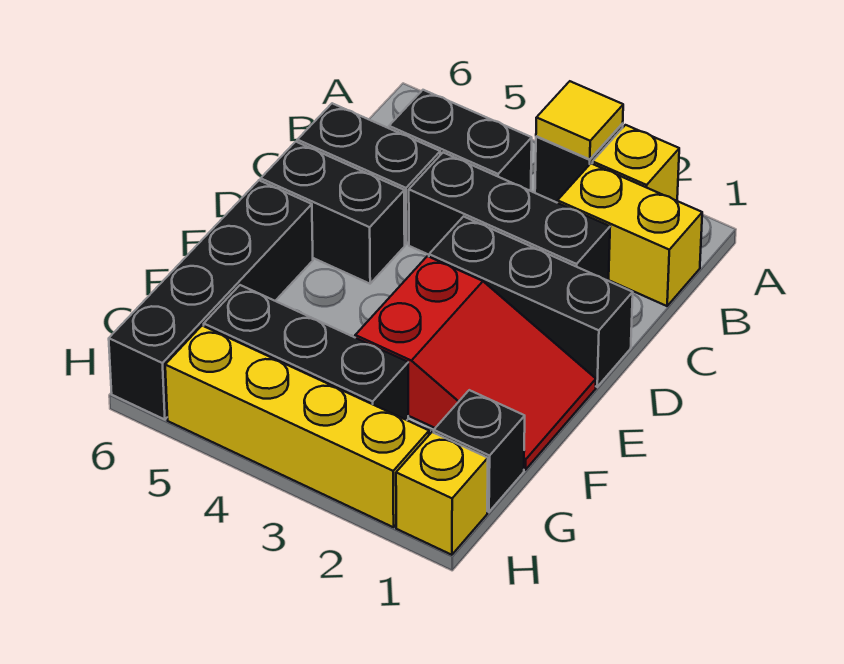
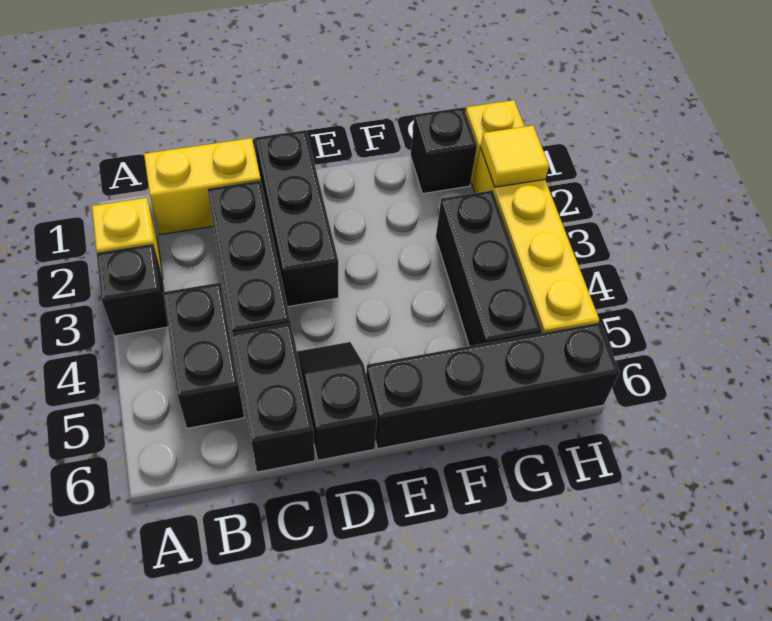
yellow 1x1 tile [536,81,623,159] -> yellow 1x1 tile moved to [481,125,549,187]
yellow 1x2 brick [557,164,702,306] -> yellow 1x2 brick turned to [144,138,261,235]
black 1x2 brick [261,142,405,284] -> black 1x2 slope [297,342,377,460]
red 2x3 slope [355,256,596,470] -> none

